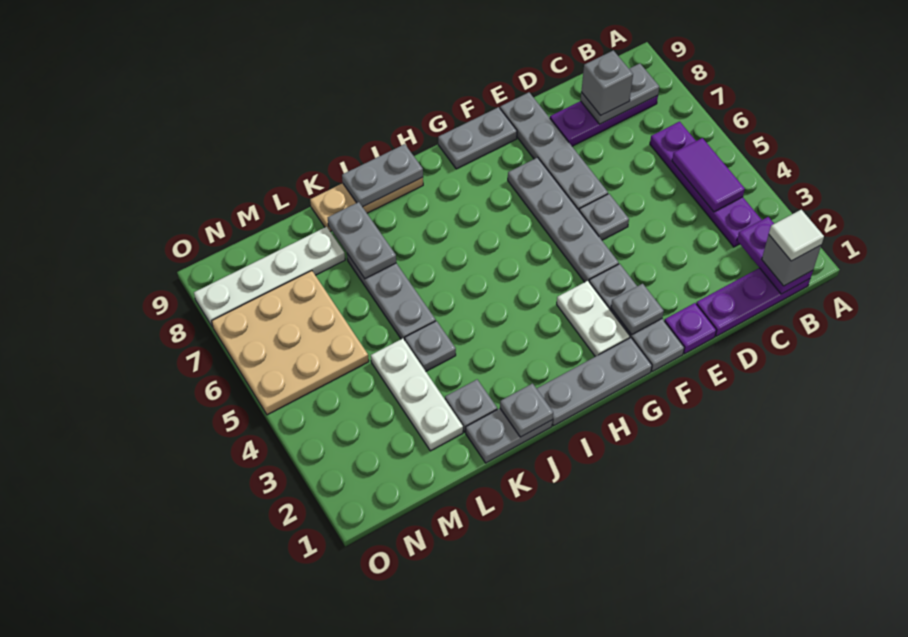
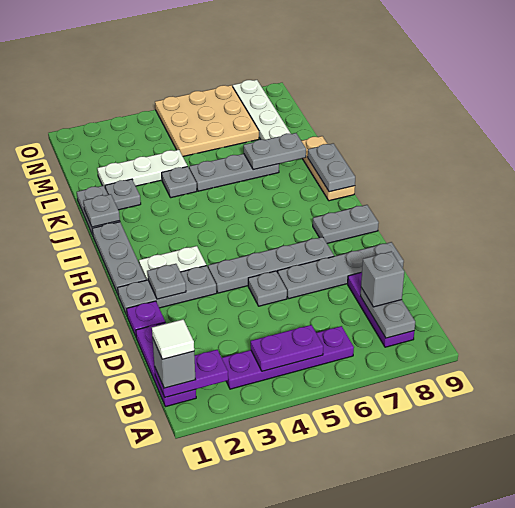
purple 1x2 tile [672,138,745,212] -> purple 1x2 plate [251,325,323,371]
grey 1x2 plate [438,107,517,169] -> grey 1x2 plate turned to [313,205,379,243]

